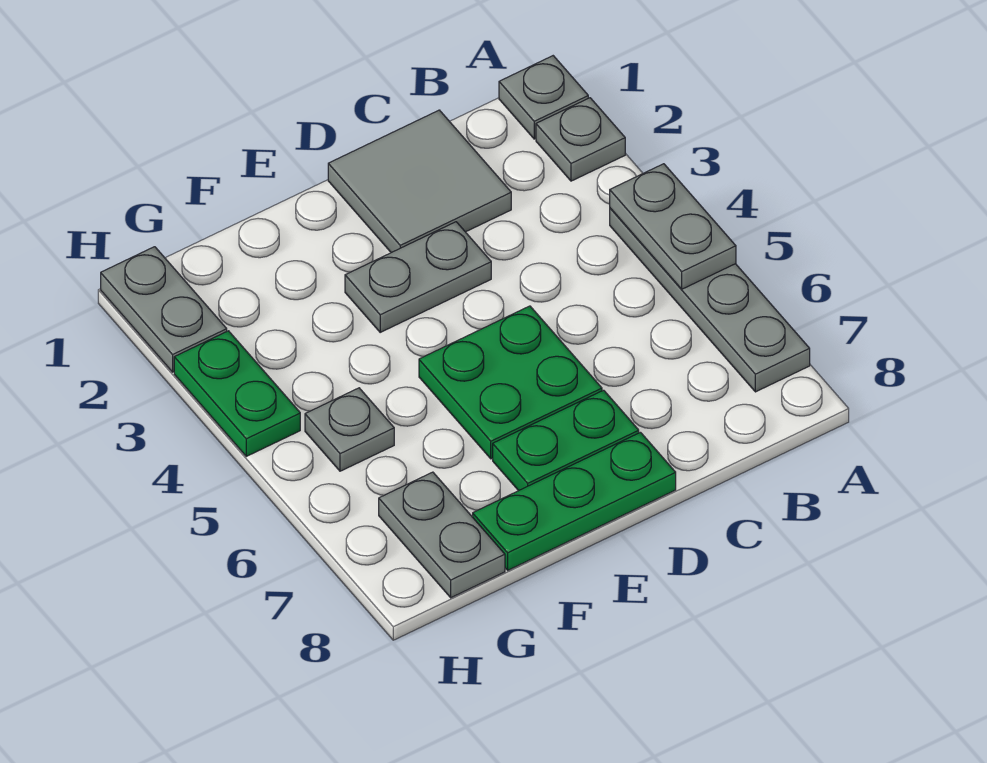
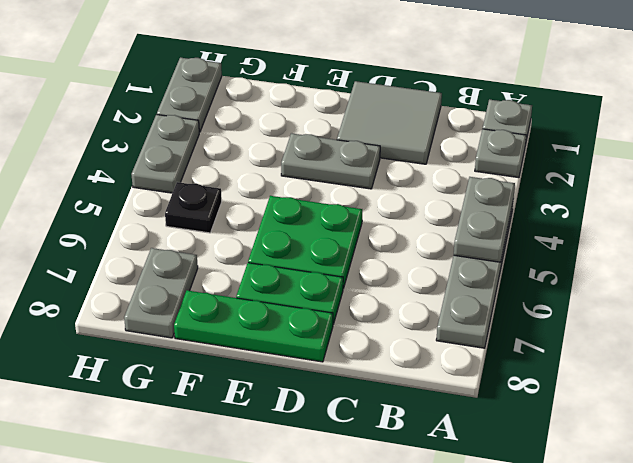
grey 1x1 plate [305,388,394,471] -> black 1x1 plate [165,182,222,233]
green 1x2 plate [174,331,300,456] -> grey 1x2 plate [131,114,199,193]

